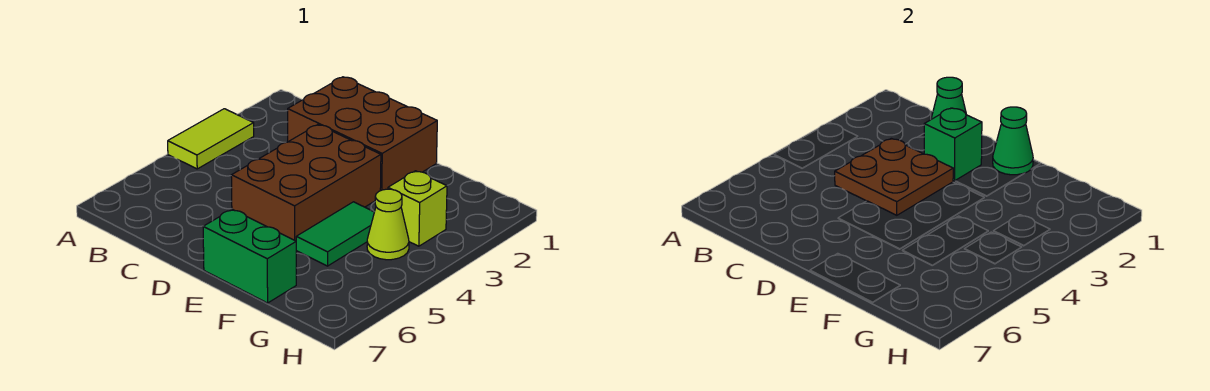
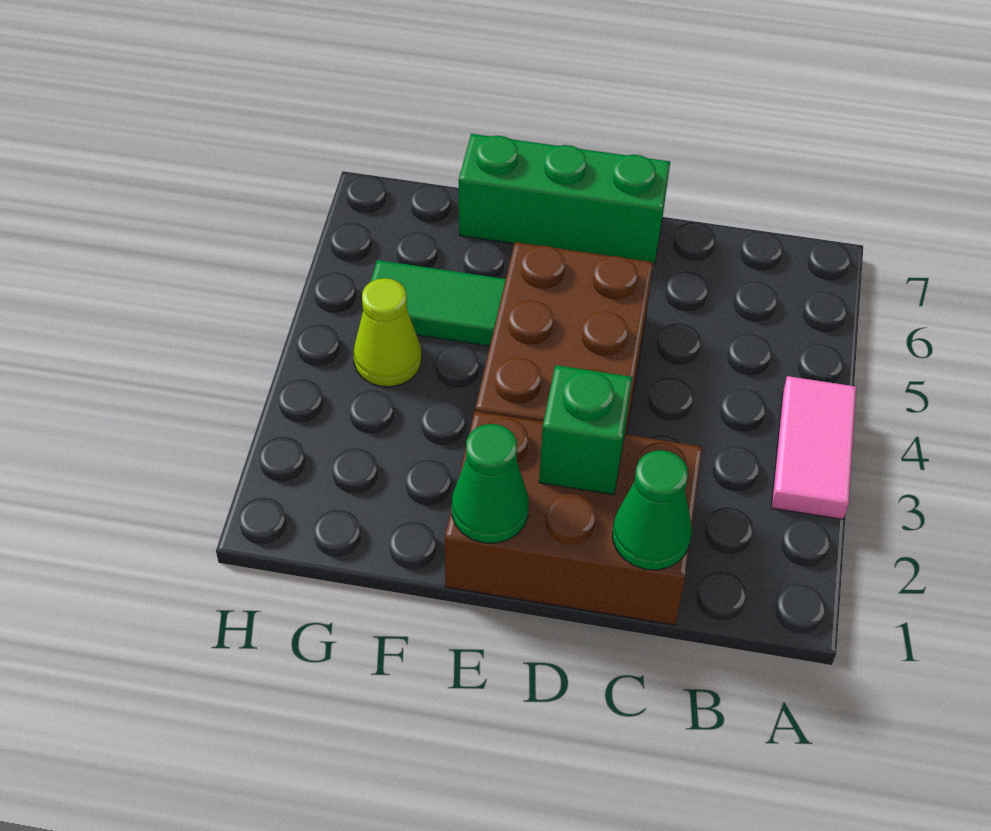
lime 1x2 tile [168,109,254,169] -> pink 1x2 tile [771,376,856,519]
brown 2x2 plate [835,138,953,215] -> none
green 1x2 brick [203,209,296,303] -> green 1x3 brick [459,134,670,264]
green 1x2 tile [296,202,374,266] -> green 1x2 tile turned to [362,260,506,346]
lime 1x1 brick [388,171,447,246] -> none

